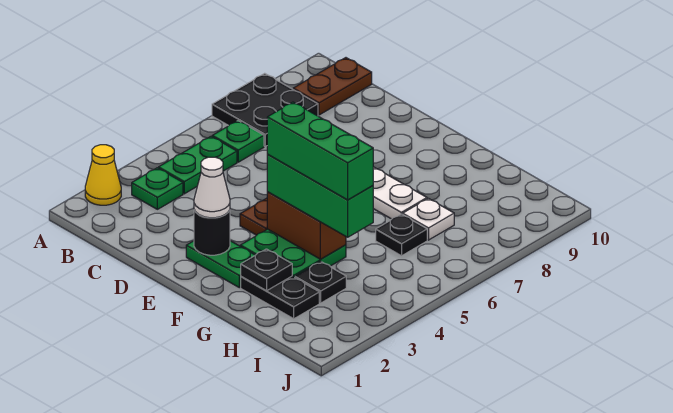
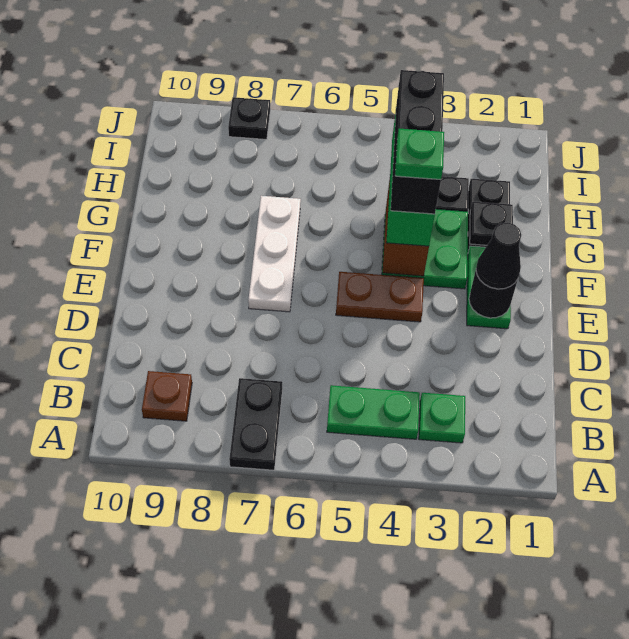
yellow 1x1 cone [85,145,121,205] -> none
black 2x2 plate [212,73,318,146] -> black 1x2 plate [229,378,282,470]
green 1x1 plate [212,121,264,162] -> green 1x1 plate moved to [395,129,444,180]
brown 1x2 plate [293,58,372,115] -> brown 1x1 plate [142,371,192,421]
white 1x1 cone [194,157,230,218] -> black 1x1 cone [476,222,521,289]
green 1x3 brick [267,102,373,200] -> black 1x3 brick [391,70,444,214]
black 1x1 plate [376,214,427,256] -> black 1x1 plate moved to [228,97,270,139]
white 1x1 plate [403,198,454,240] -> none

